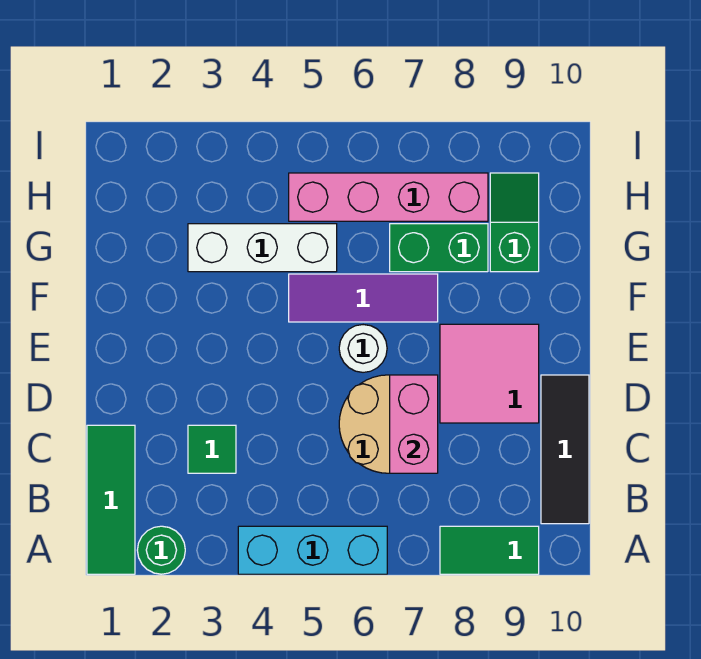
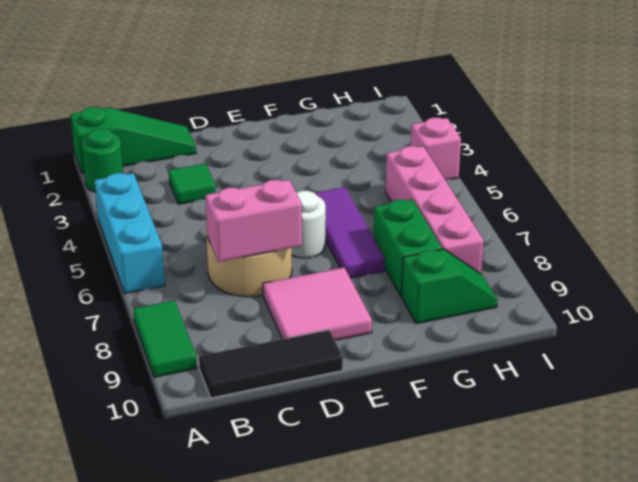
green 1x3 tile [87,425,135,574] -> green 1x3 slope [71,107,196,173]
white 1x3 brick [188,224,337,272] -> none
none -> pink 1x1 brick [411,118,461,180]

